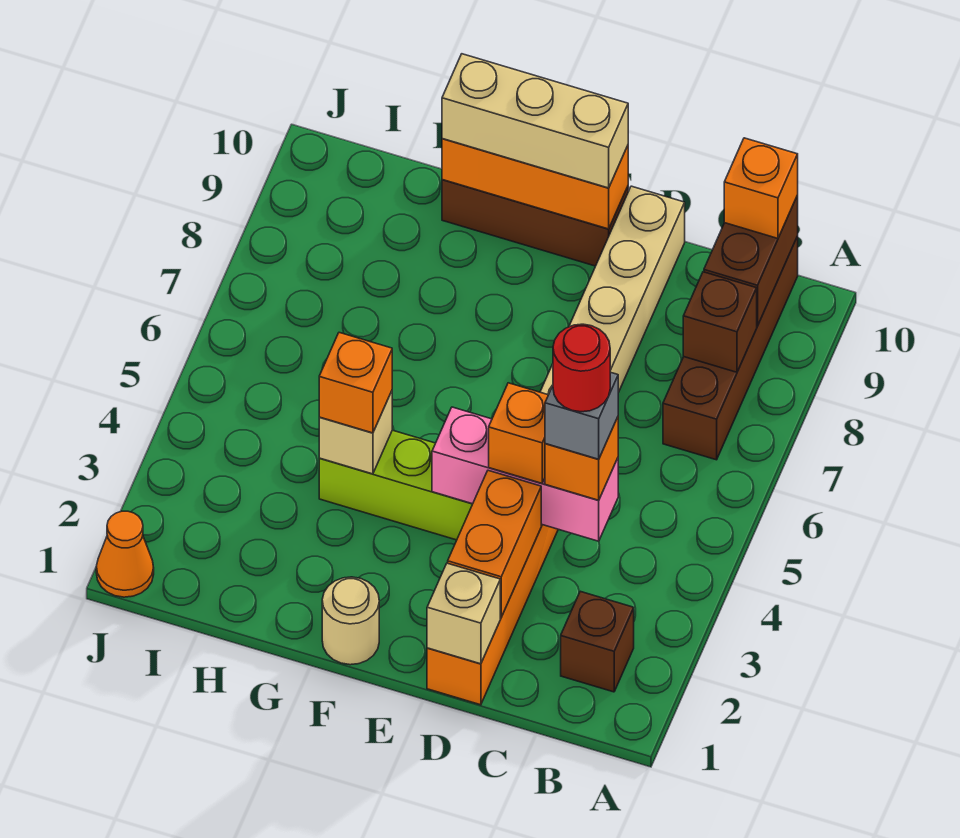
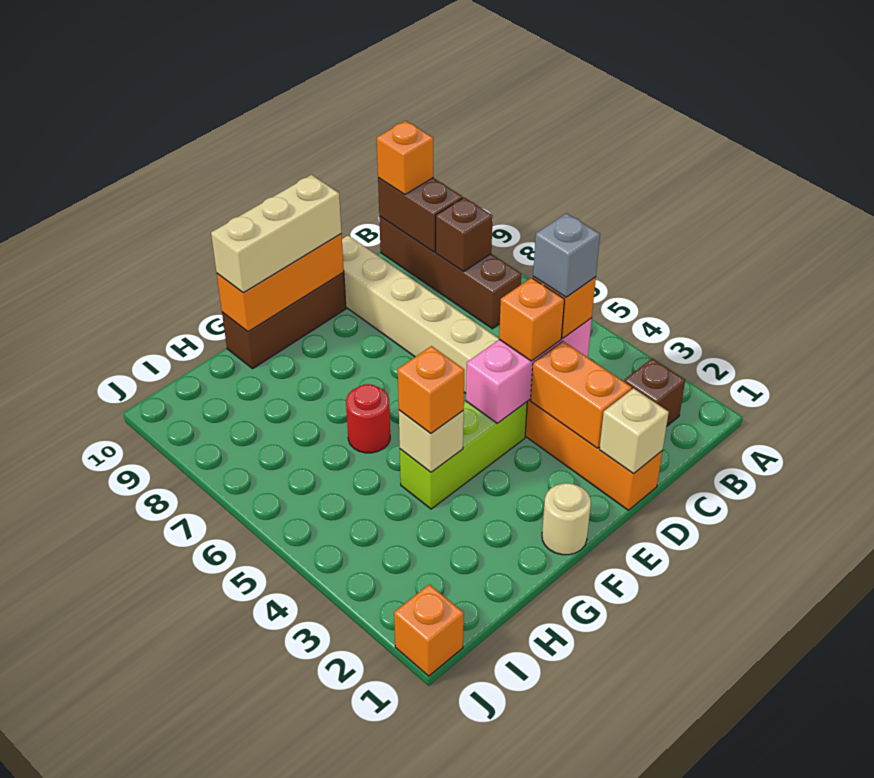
red 1x1 round brick [553,324,610,412] -> red 1x1 round brick moved to [346,384,390,453]
orange 1x1 cone [96,511,154,597] -> orange 1x1 brick [394,584,464,676]

